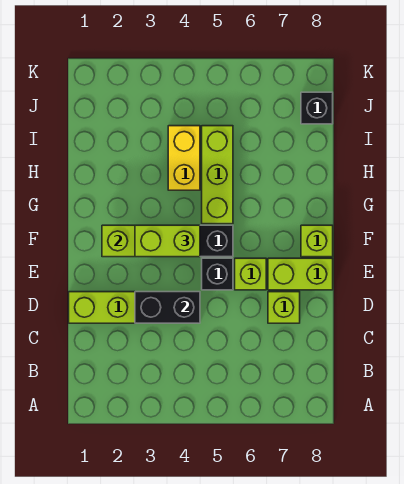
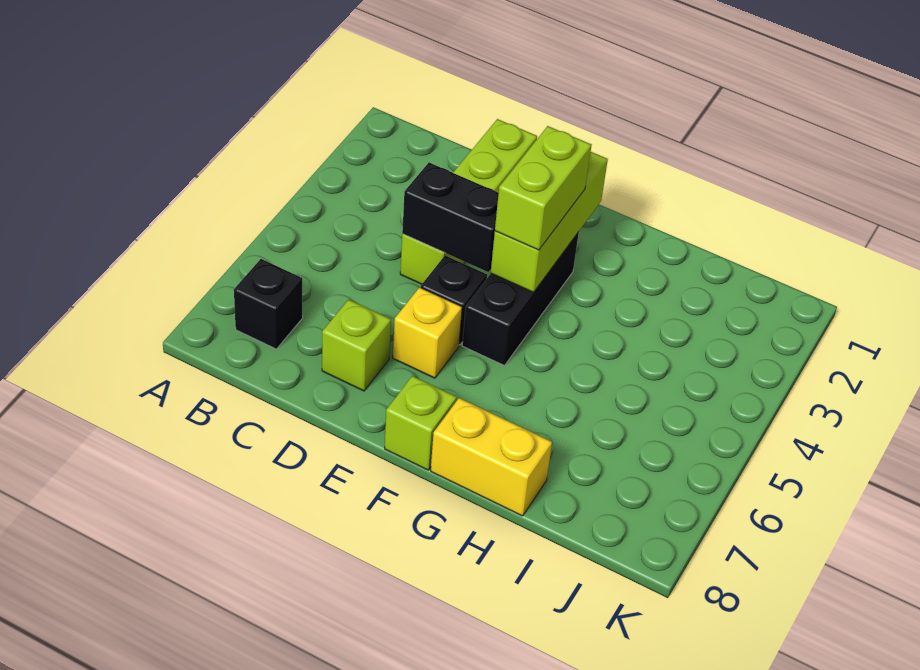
black 1x2 brick [135,292,200,323] -> black 1x2 brick turned to [402,163,499,272]
lime 1x1 brick [235,258,266,290] -> yellow 1x1 brick [393,287,462,378]
lime 1x2 brick [268,258,333,290] -> none
lime 1x3 brick [202,126,233,224] -> none
yellow 1x2 brick [168,126,200,190] -> yellow 1x2 brick moved to [431,398,552,516]
black 1x1 brick [301,92,333,124] -> black 1x1 brick moved to [234,259,303,349]

